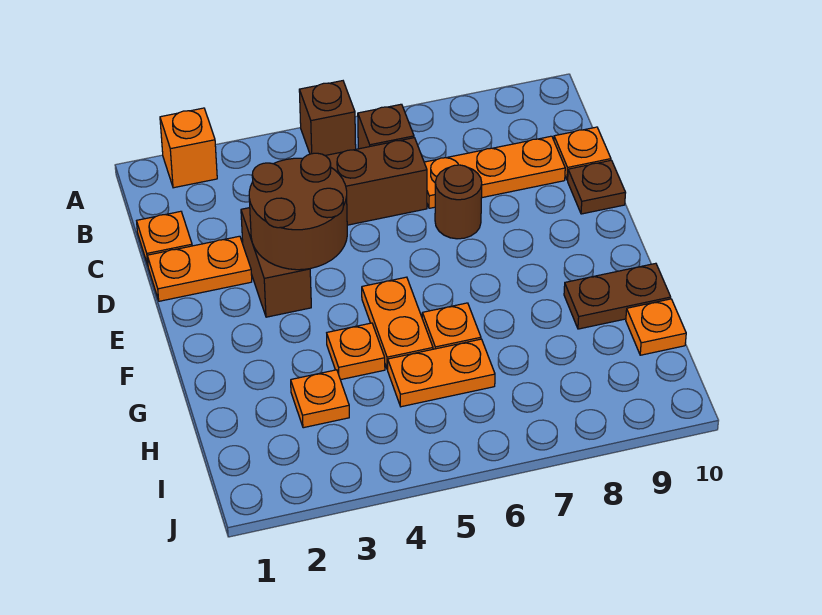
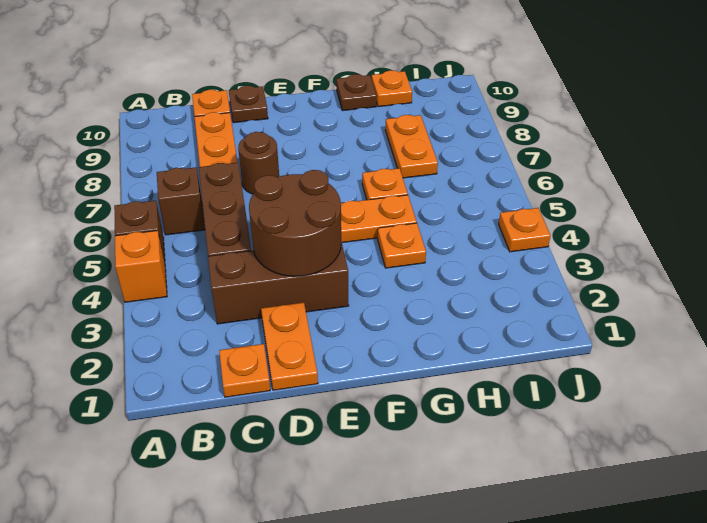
orange 1x1 brick [160,108,217,188] -> orange 1x1 brick moved to [115,231,167,302]
brown 1x2 brick [241,208,311,317] -> brown 1x3 brick [208,242,349,324]
brown 1x2 plate [564,263,671,329] -> brown 1x1 plate [336,74,376,111]
orange 1x1 plate [291,370,349,428] -> orange 1x1 plate moved to [499,208,551,252]
orange 1x2 plate [388,339,495,407] -> orange 1x2 plate moved to [385,115,438,178]

